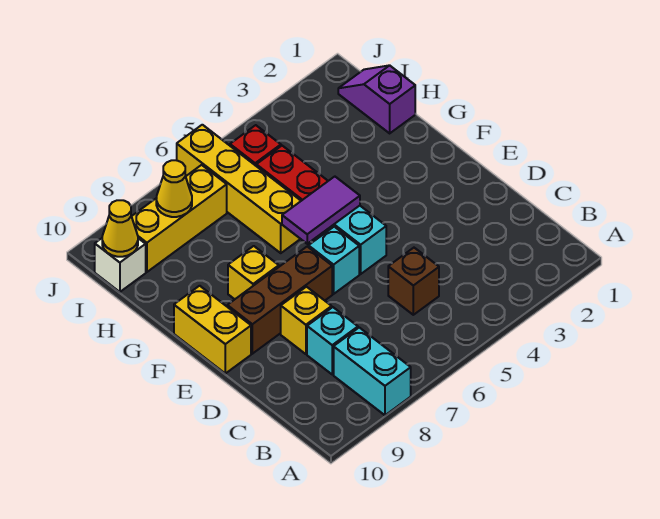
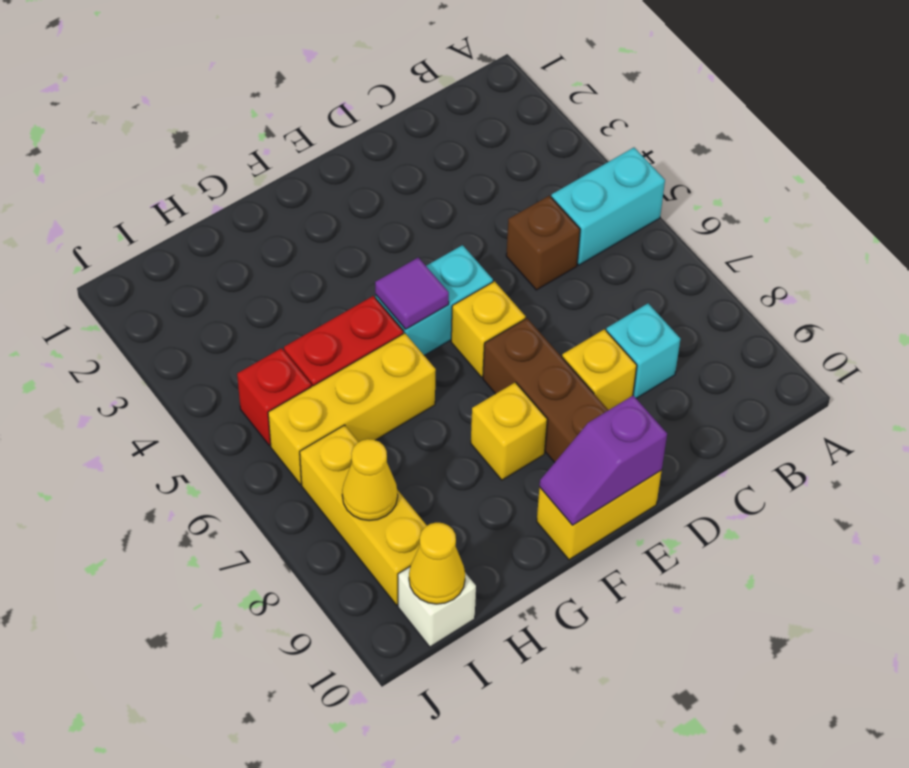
cyan 1x2 brick [334,328,411,415] -> cyan 1x2 brick moved to [551,148,665,265]
cyan 1x1 brick [308,227,359,294] -> yellow 1x1 brick [451,281,525,377]
purple 1x2 tile [282,177,360,244] -> purple 1x1 tile [375,257,449,329]
yellow 1x4 brick [177,125,301,253] -> yellow 1x3 brick [268,333,436,484]
purple 1x2 slope [338,65,415,133] -> purple 1x2 slope moved to [540,396,667,525]

